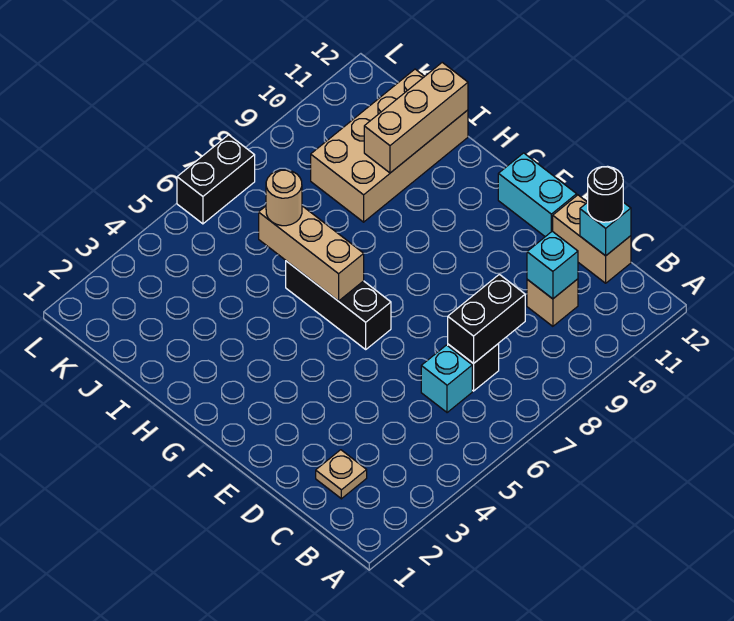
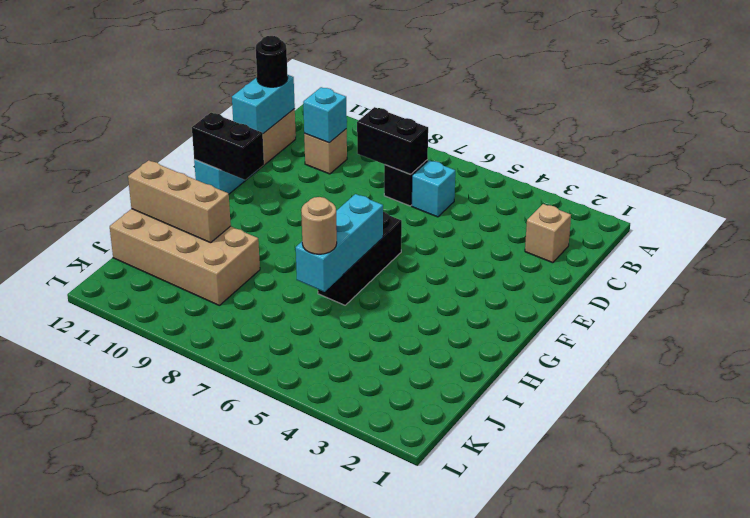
tan 1x1 plate [316,450,367,499] -> tan 1x1 brick [525,204,571,263]
cyan 1x1 brick [580,202,631,256] -> cyan 1x2 brick [232,75,295,134]
tan 1x3 brick [259,206,364,301] -> cyan 1x3 brick [296,194,383,292]
black 1x2 brick [177,135,255,224] -> black 1x2 brick moved to [192,113,264,180]

